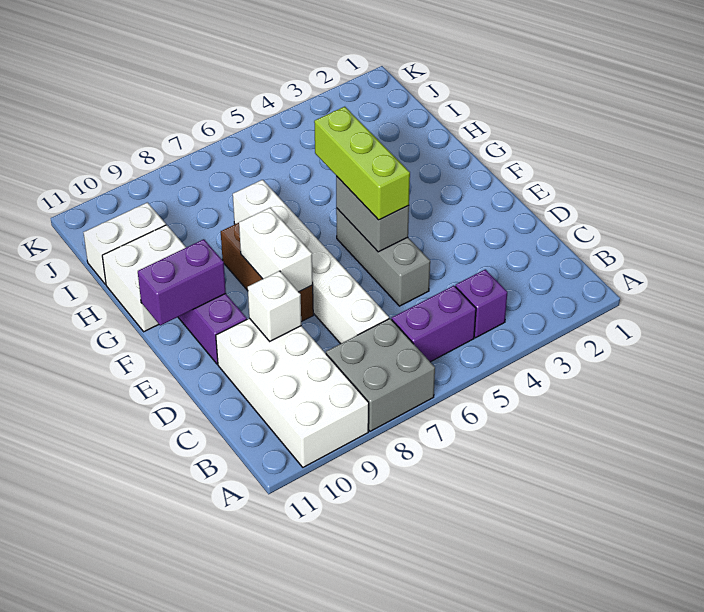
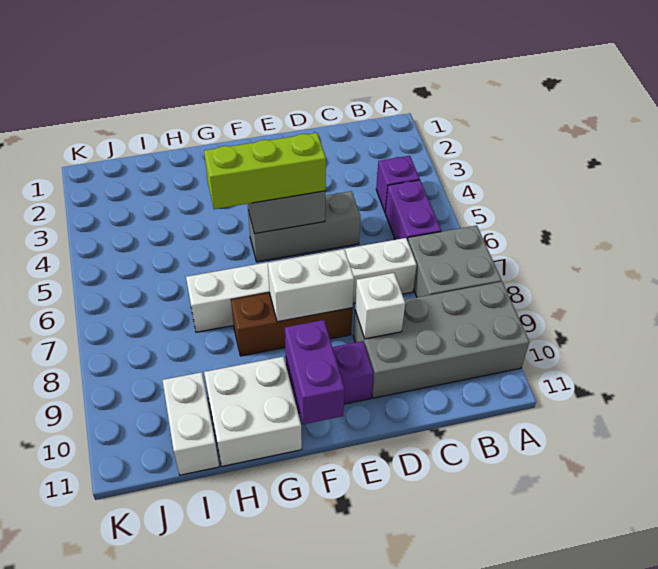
white 2x4 brick [216,318,369,467] -> grey 2x4 brick [353,282,529,398]

